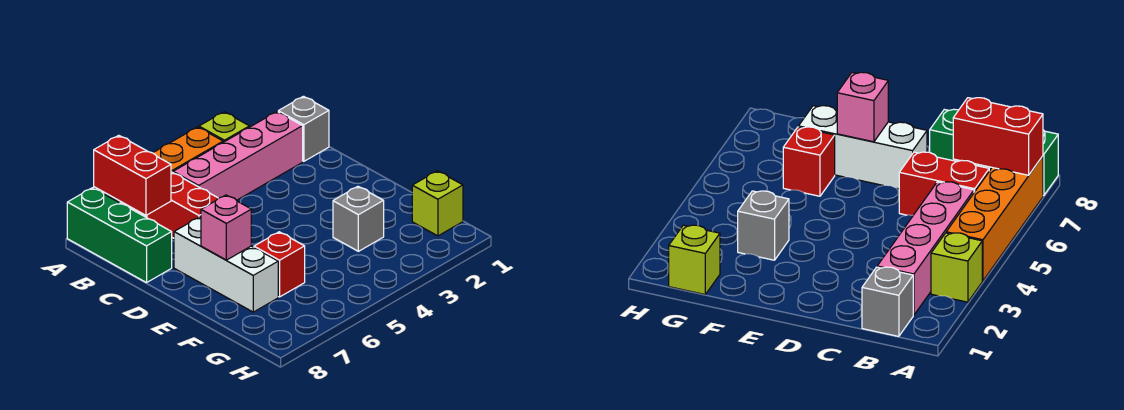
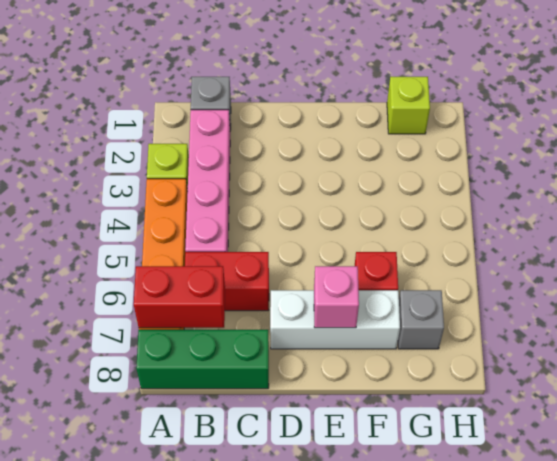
grey 1x1 brick [333,186,384,251] -> grey 1x1 brick moved to [398,290,444,349]

